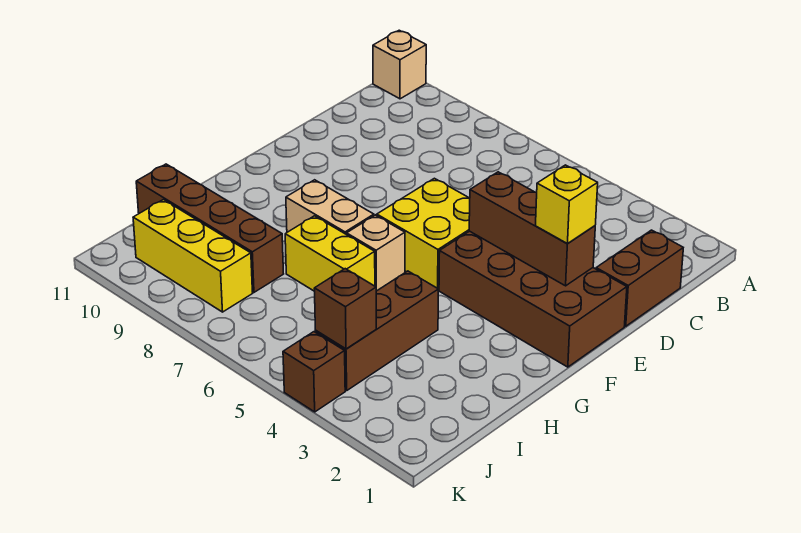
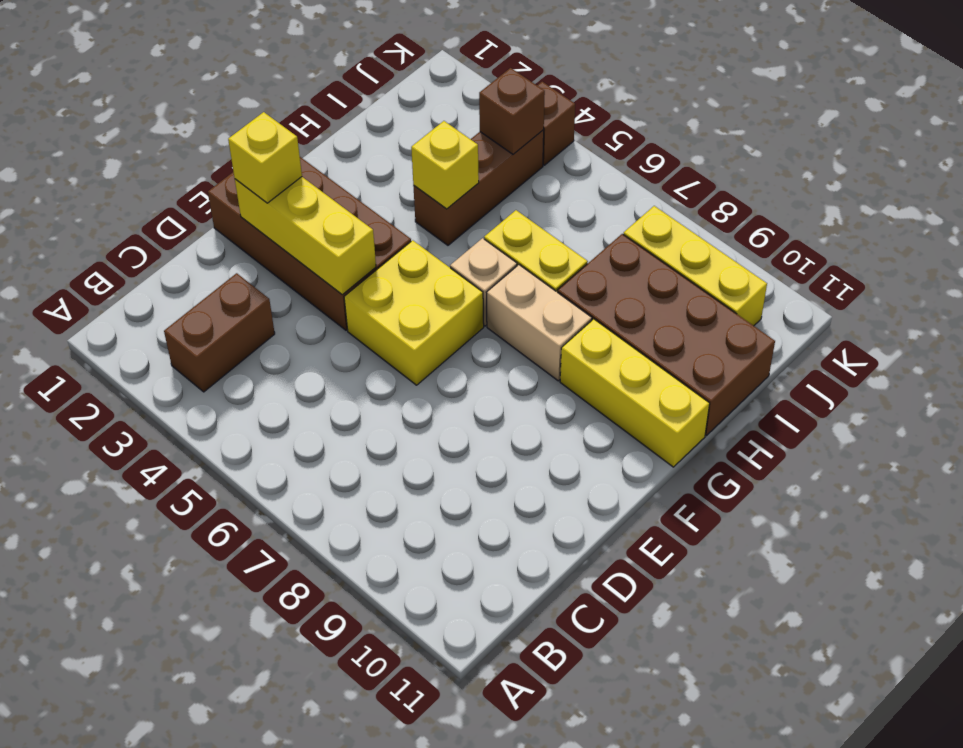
tan 1x1 brick [373,30,426,99] -> none
brown 1x2 brick [596,230,683,326] -> brown 1x2 brick moved to [164,273,275,392]
brown 1x3 brick [469,172,595,286] -> yellow 1x3 brick [235,177,376,294]
none -> yellow 1x3 brick [560,319,710,467]
none -> yellow 1x1 brick [411,121,479,209]
brown 1x4 brick [136,164,283,292] -> brown 2x4 brick [558,234,775,435]

